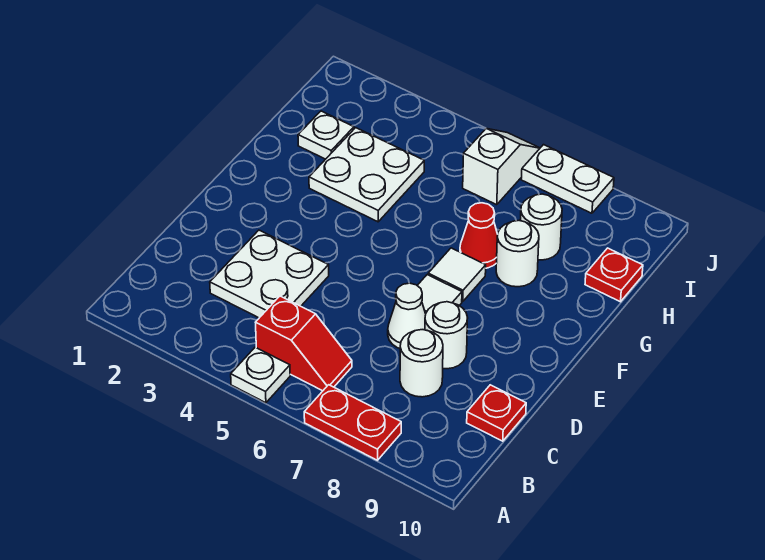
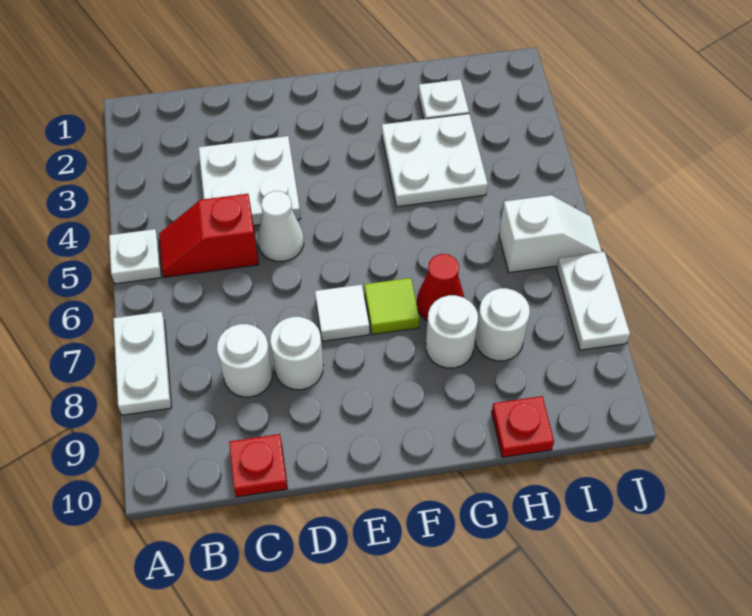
red 1x2 plate [304,385,401,460] -> white 1x2 plate [113,312,172,415]
red 1x2 slope [255,296,352,391] -> red 1x2 slope turned to [159,194,259,277]
white 1x1 cone [388,283,426,348] -> white 1x1 cone moved to [258,191,304,261]
white 1x1 tile [428,248,486,302] -> lime 1x1 tile [364,278,420,334]

